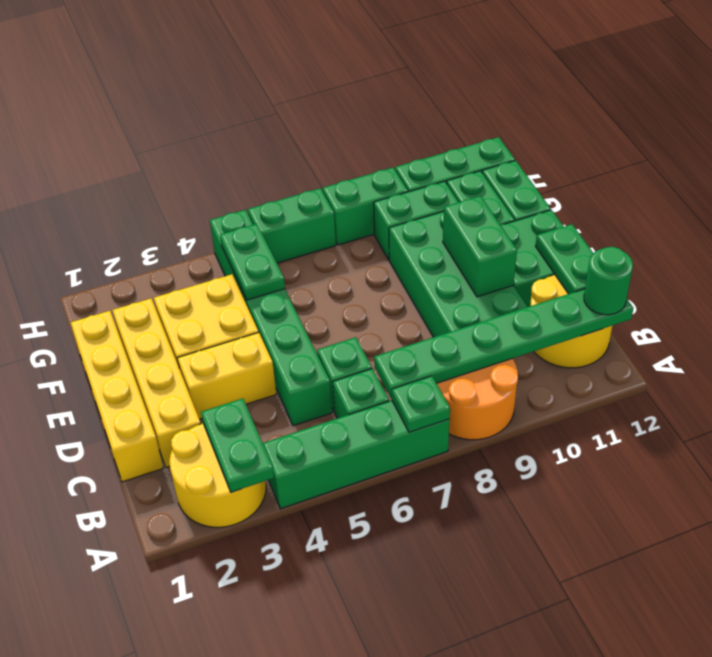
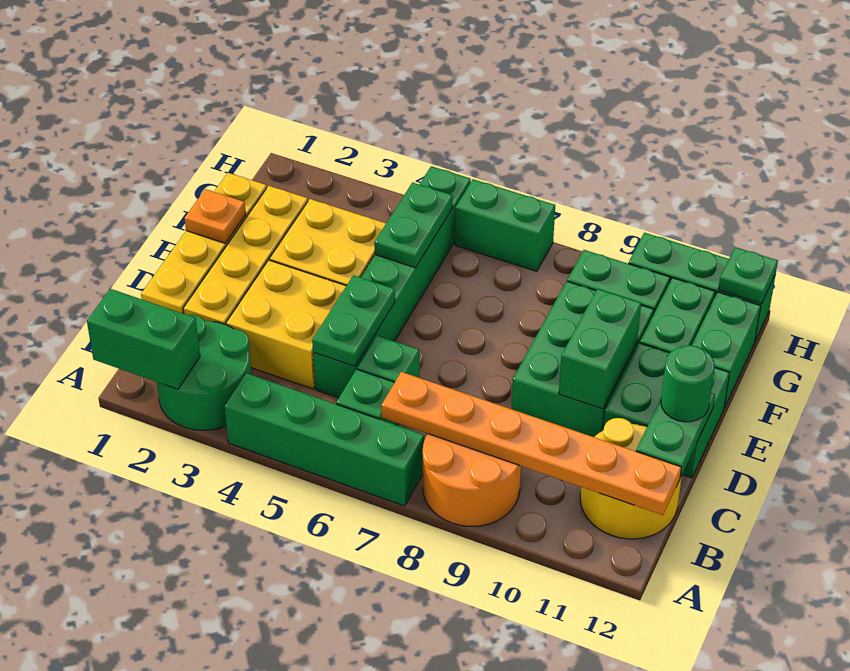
yellow 2x2 round brick [169,423,266,527] -> green 2x2 round brick [157,315,252,430]
green 1x2 plate [201,399,274,492] -> green 1x2 plate moved to [312,275,395,366]
green 1x1 plate [392,376,450,432] -> green 1x1 plate moved to [718,247,778,304]
green 1x6 plate [374,289,634,398] -> orange 1x6 plate [381,372,681,515]
green 1x1 round brick [584,247,633,315] -> green 1x1 round brick moved to [661,345,715,422]
green 2x4 brick [389,211,527,337] -> green 2x3 brick [511,281,654,437]
yellow 1x2 brick [177,333,276,419] -> yellow 2x2 brick [226,260,346,389]
none -> orange 1x1 plate [185,189,246,243]
green 1x2 brick [323,168,408,245] -> green 1x2 brick moved to [87,289,200,389]

